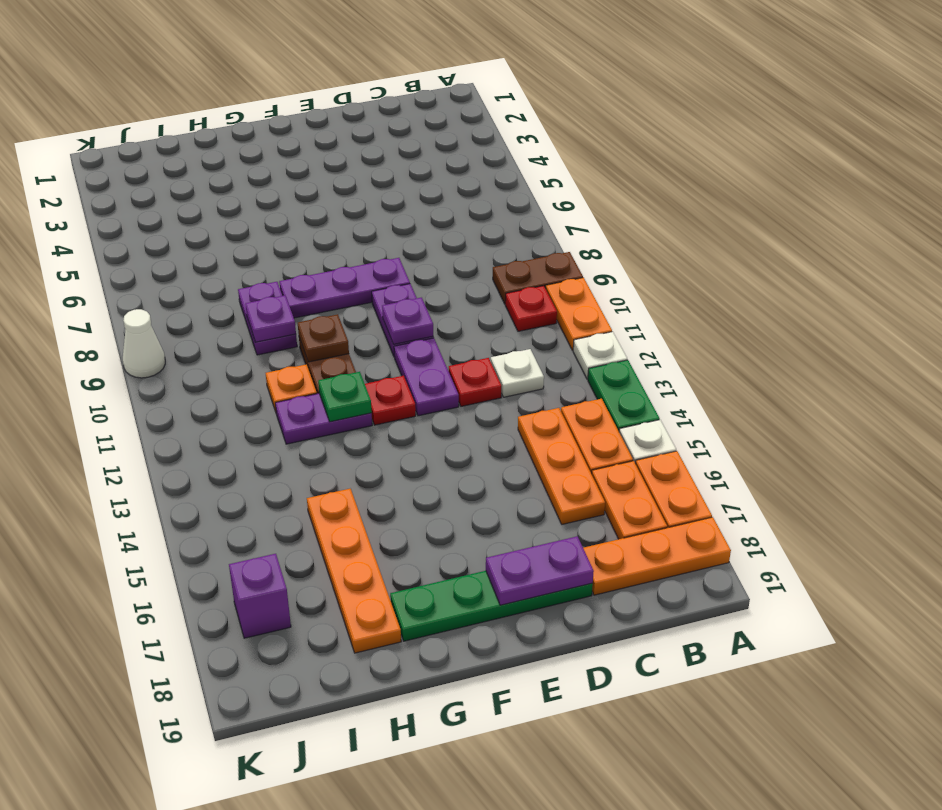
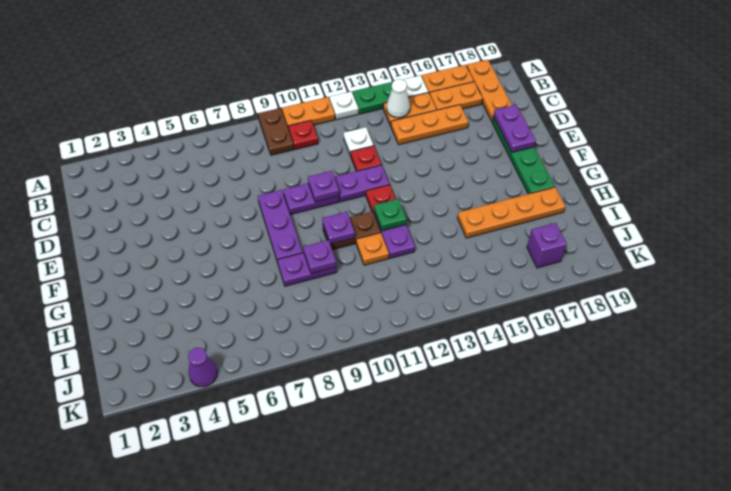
brown 1x1 plate [298,314,349,362] -> purple 1x1 plate [322,212,355,244]
none -> purple 1x1 cone [188,348,217,387]
white 1x1 cone [123,309,165,378] -> white 1x1 cone moved to [387,79,410,118]

